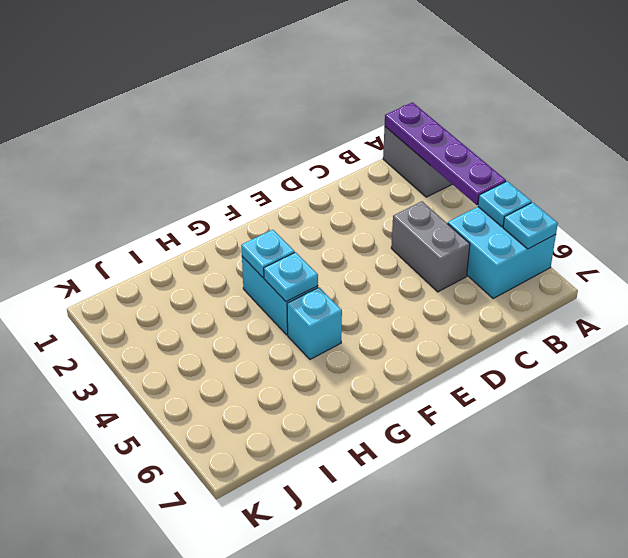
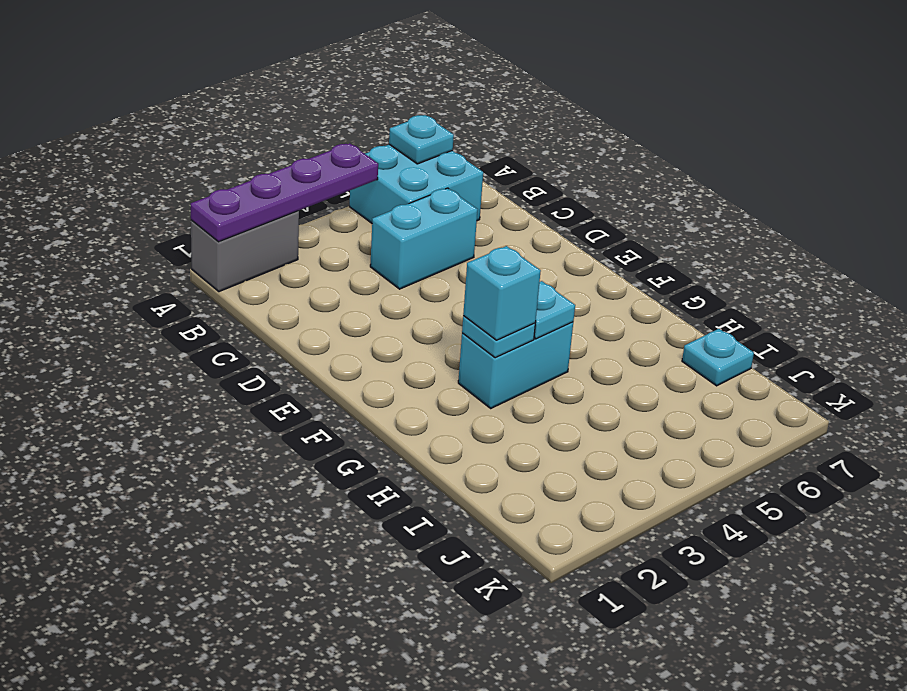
cyan 1x1 plate [478,181,532,227] -> cyan 1x1 plate moved to [682,329,754,386]
grey 1x2 brick [391,201,470,292] -> cyan 1x2 brick [370,188,478,289]
cyan 1x1 brick [287,287,342,359] -> cyan 1x1 brick moved to [463,246,541,340]

